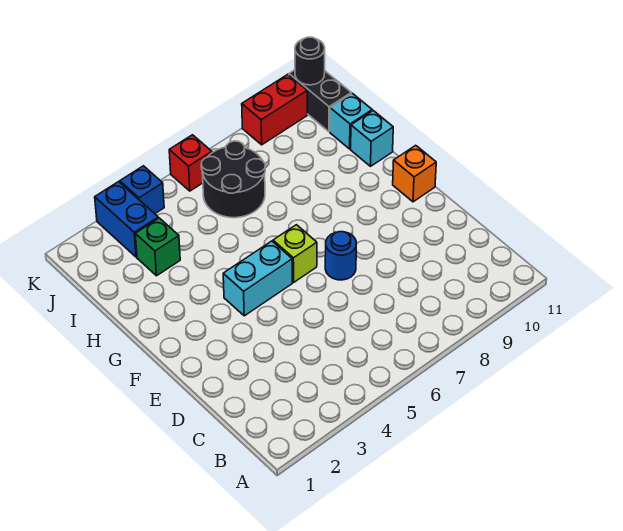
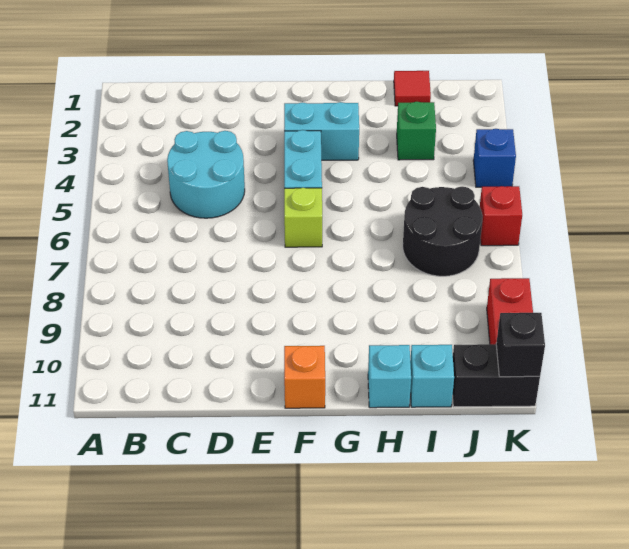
none -> cyan 2x2 round brick [167,131,245,218]
blue 1x1 round brick [325,232,356,280] -> none
none -> cyan 1x2 brick [284,102,359,160]
none -> red 1x1 tile [394,71,431,106]
blue 1x2 brick [95,182,158,257] -> none
black 1x1 round brick [295,37,325,85] -> black 1x1 brick [496,313,545,377]

